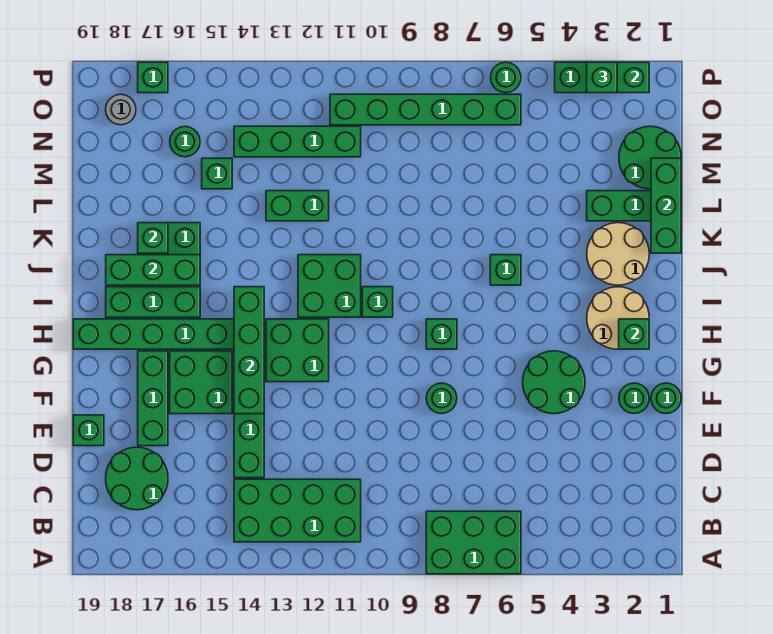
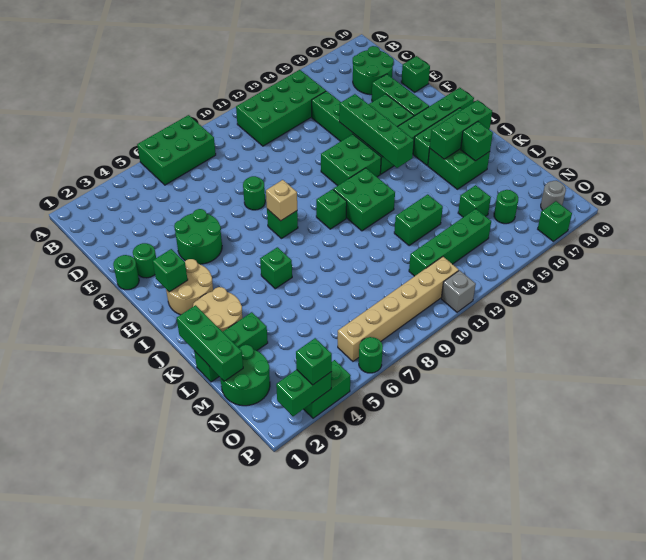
none -> tan 1x1 brick [266,180,297,221]
green 1x6 brick [330,94,521,125] -> tan 1x6 brick [338,257,459,361]
none -> grey 1x1 brick [441,270,476,312]

